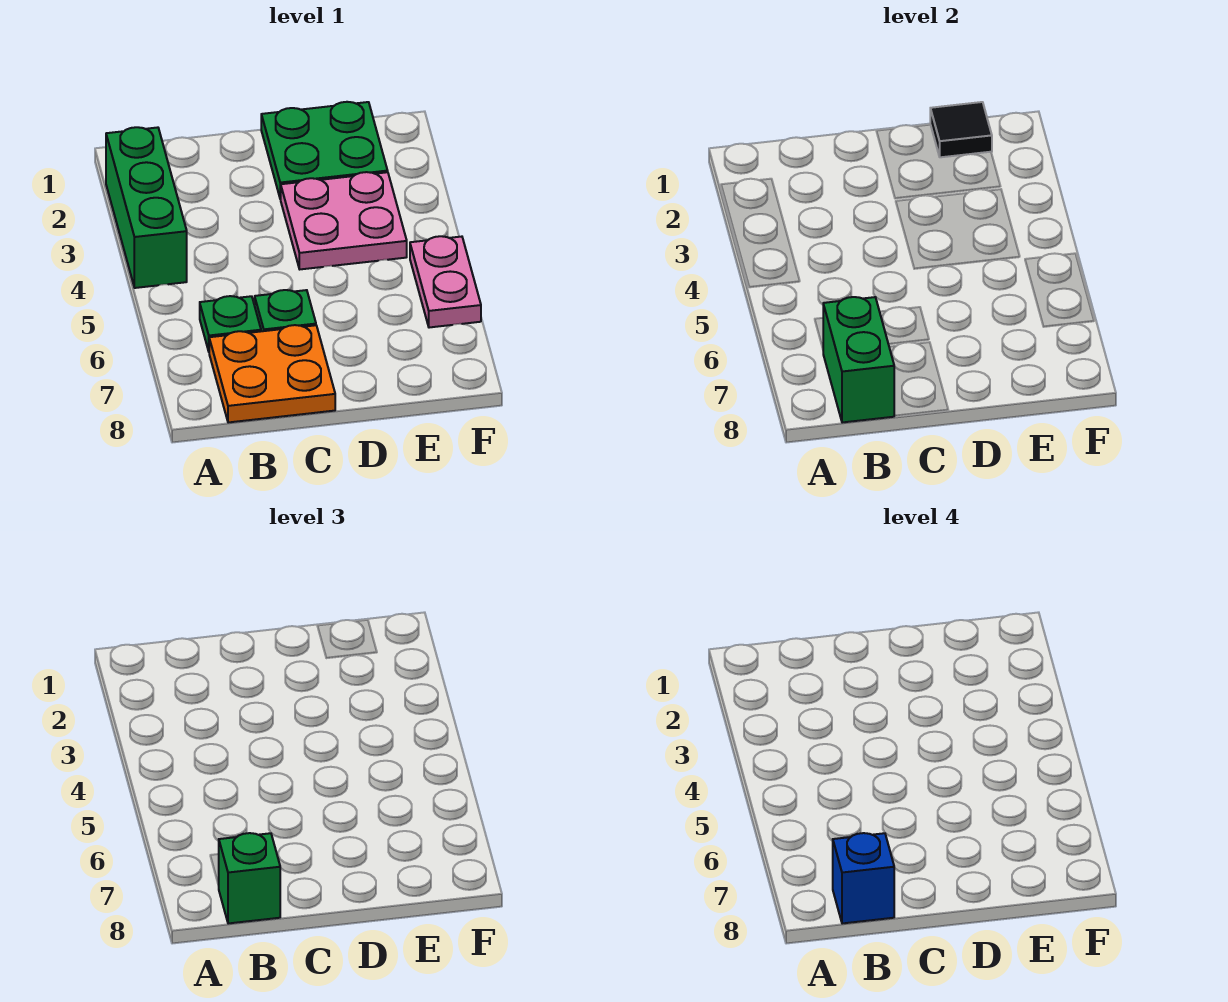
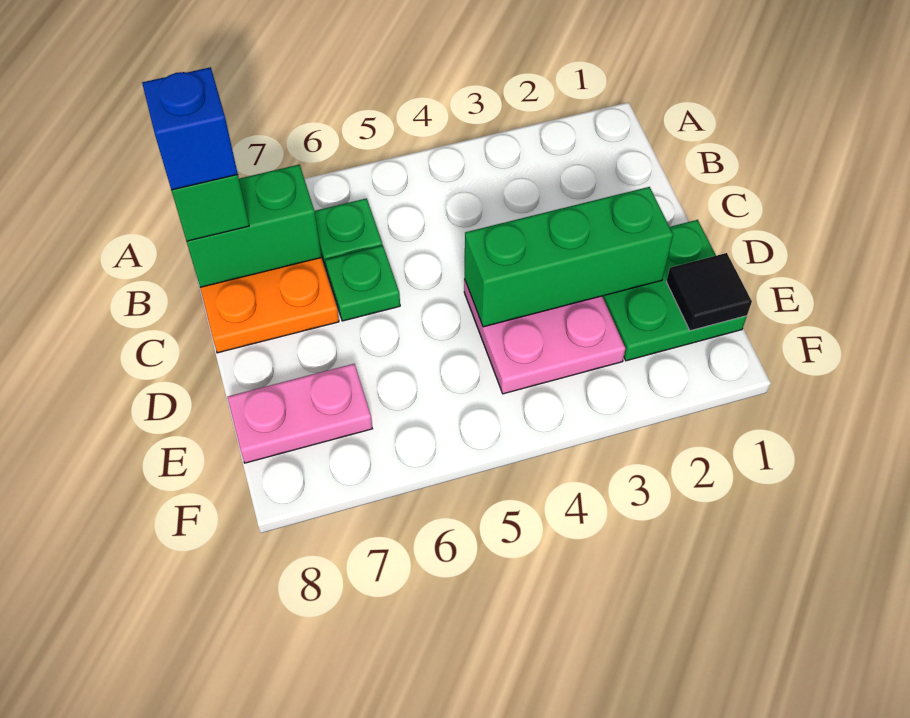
green 1x3 brick [106,127,187,288] -> green 1x3 brick moved to [464,187,673,327]
pink 1x2 plate [410,236,481,328] -> pink 1x2 plate moved to [227,364,372,463]

